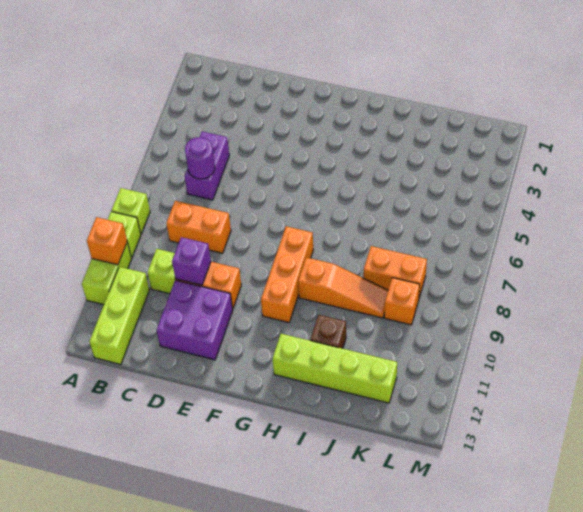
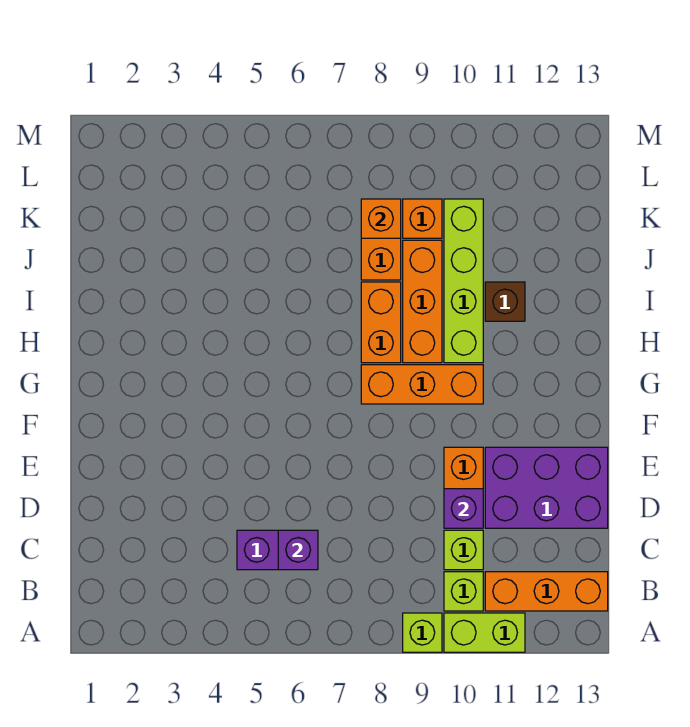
lime 1x1 brick [112,188,150,234] -> lime 1x1 brick moved to [444,572,483,611]
orange 1x1 brick [87,217,127,265] -> orange 1x1 brick moved to [361,199,401,238]
lime 1x3 brick [89,267,149,364] -> orange 1x3 brick [485,572,608,611]
purple 1x1 round brick [185,137,215,179] -> purple 1x1 brick [278,530,318,570]
orange 1x2 brick [166,201,231,253] -> orange 1x2 brick moved to [361,282,401,363]
purple 2x2 brick [157,280,233,360] -> purple 2x3 brick [485,447,608,528]
orange 1x3 slope [298,257,388,318] -> orange 1x3 brick [403,240,442,363]
lime 1x4 brick [273,334,397,403] -> lime 1x4 brick moved to [444,199,483,363]

